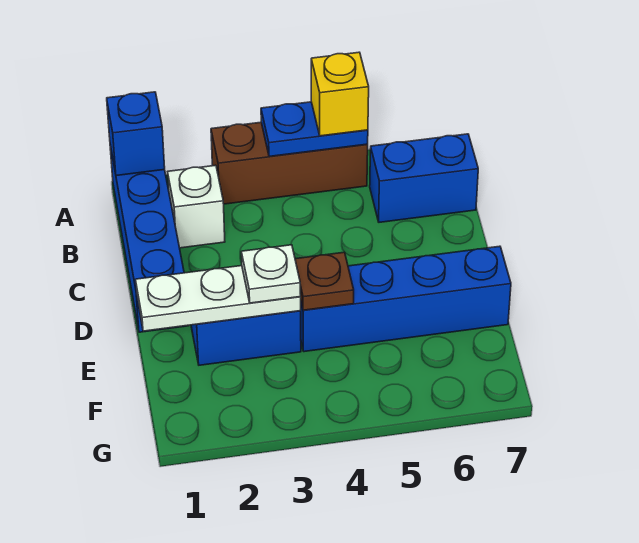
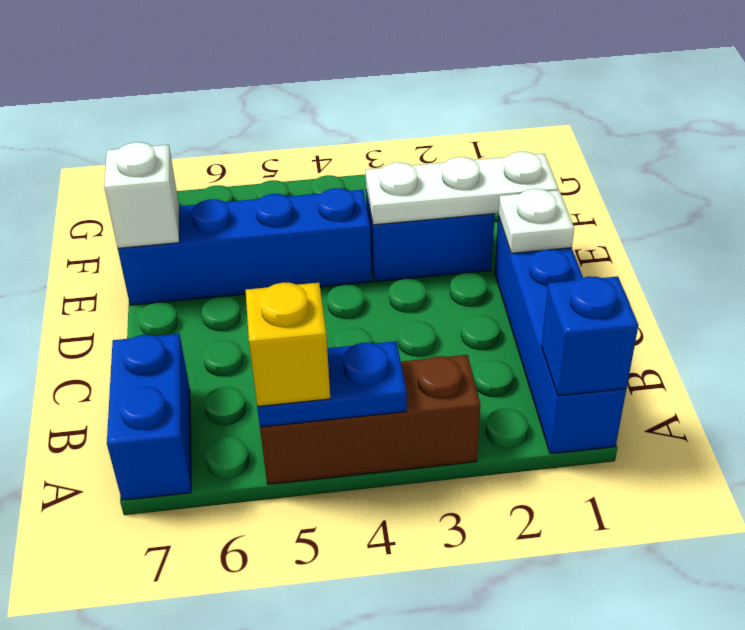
white 1x1 brick [168,165,225,248] -> white 1x1 brick moved to [104,142,179,248]
blue 1x2 brick [370,134,478,222] -> blue 1x2 brick turned to [107,334,191,500]
white 1x1 plate [241,245,301,303] -> white 1x1 plate moved to [498,189,574,253]
brown 1x1 plate [295,252,354,310] -> none

